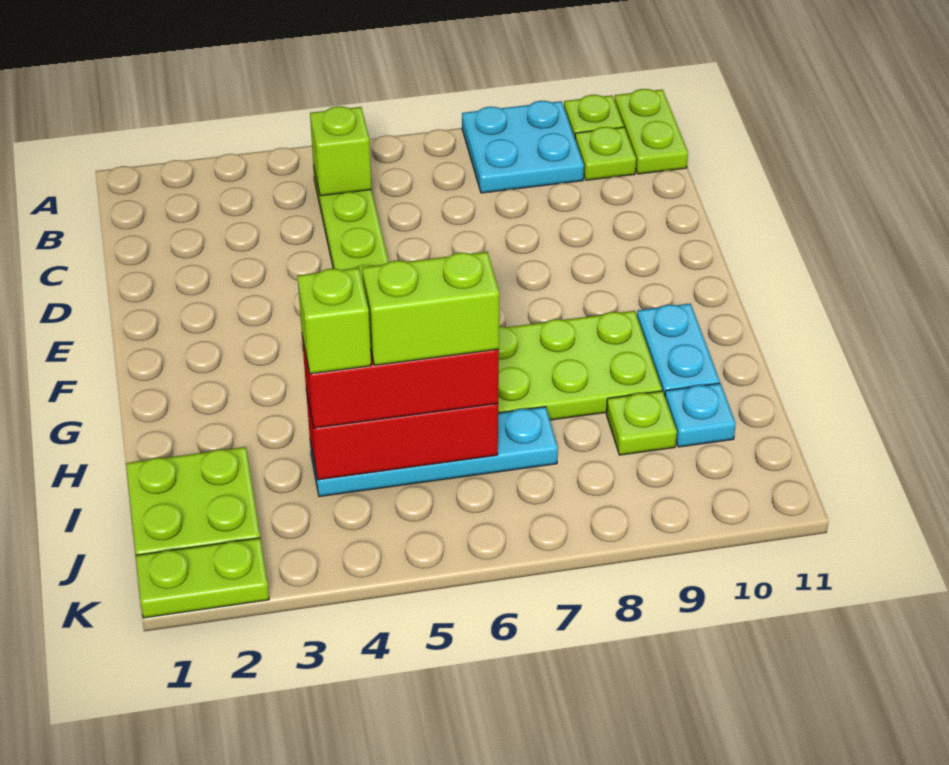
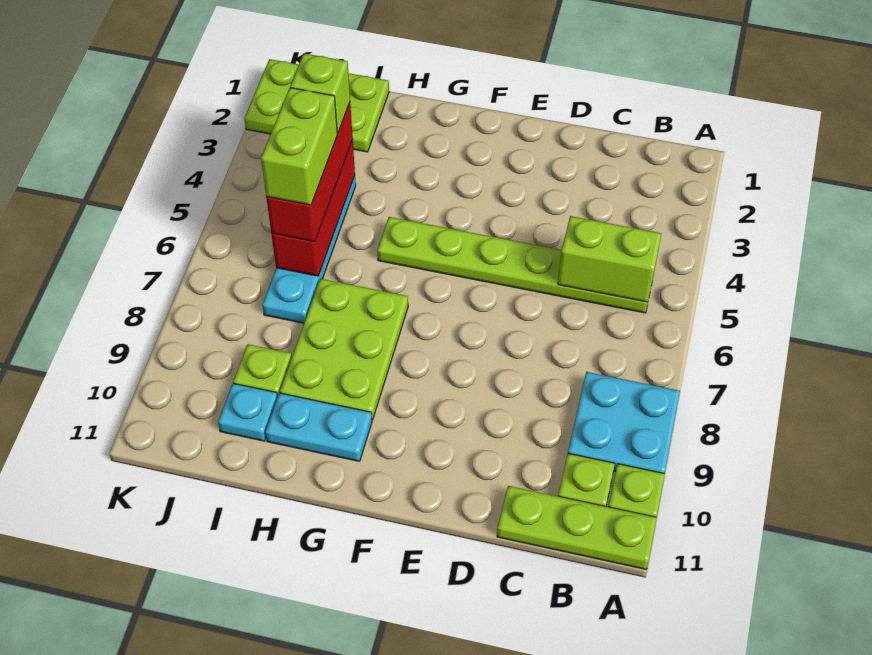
lime 1x2 plate [615,89,688,174] -> lime 1x3 plate [497,486,657,569]
lime 1x1 brick [310,106,372,196] -> lime 1x2 brick [558,216,661,302]

